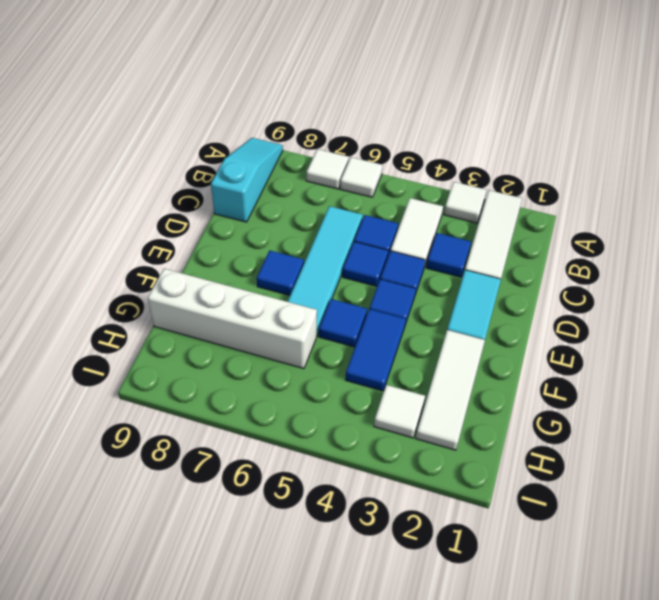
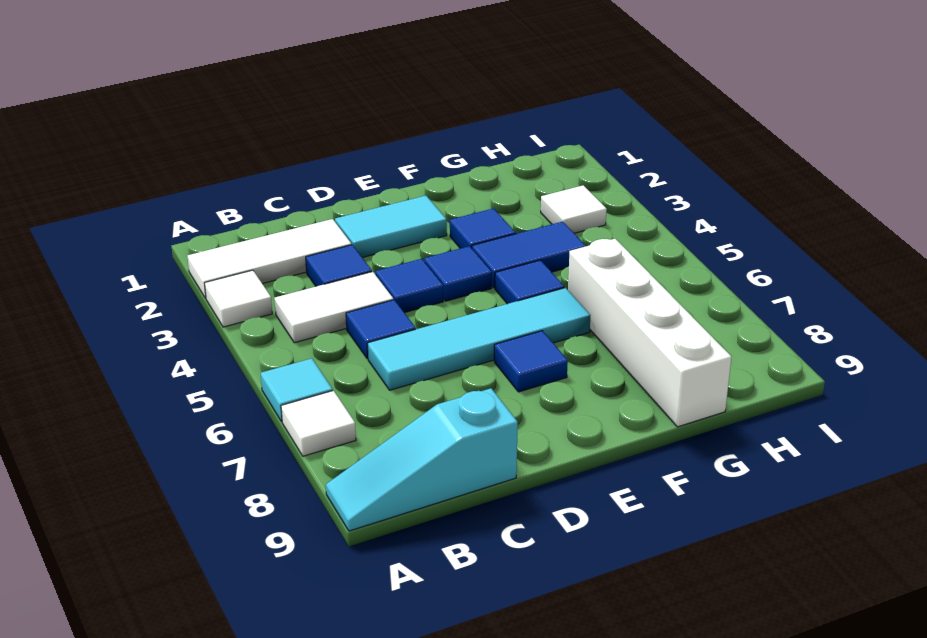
white 1x1 tile [340,157,383,197] -> cyan 1x1 tile [261,358,333,422]
blue 1x1 tile [343,242,388,286] -> blue 1x1 tile moved to [450,208,516,248]
white 1x3 tile [416,330,485,450] -> none

